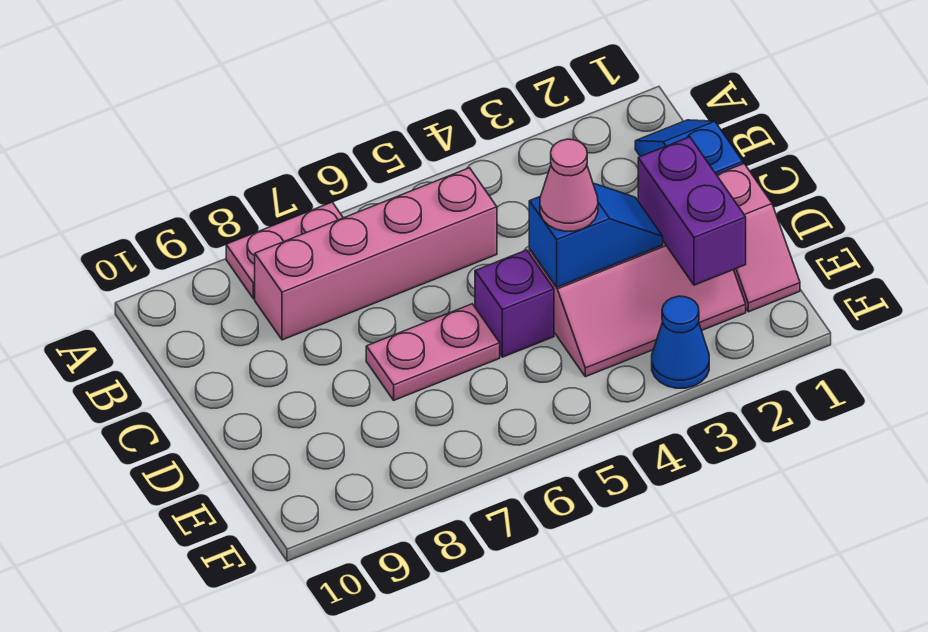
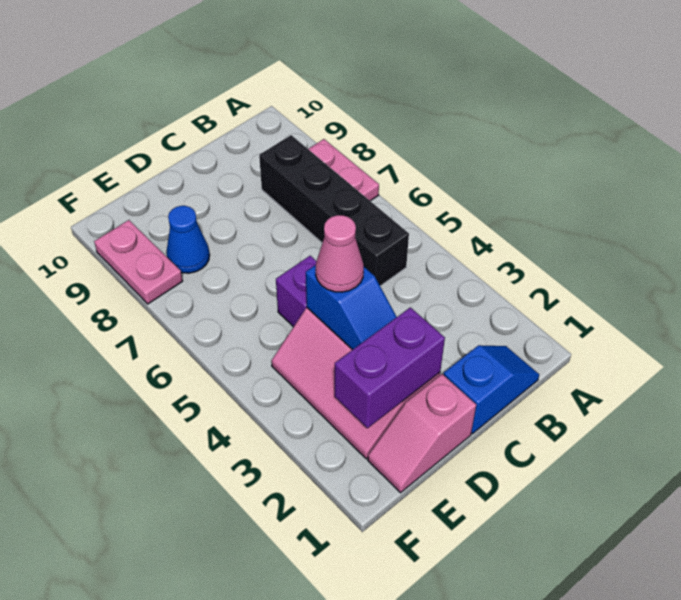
pink 1x4 brick [255,168,497,340] -> black 1x4 brick [259,135,409,286]
pink 1x2 plate [366,304,500,400] -> pink 1x2 plate moved to [94,220,182,304]
blue 1x1 cone [652,296,709,388] -> blue 1x1 cone moved to [166,206,210,273]

